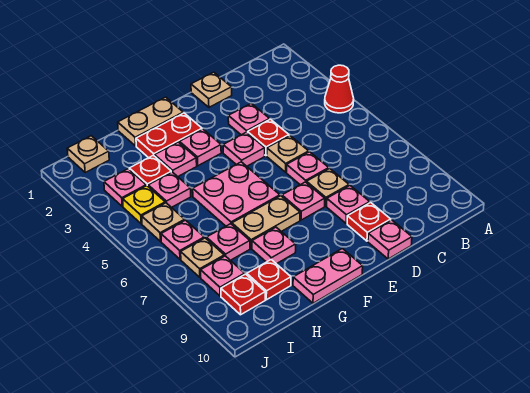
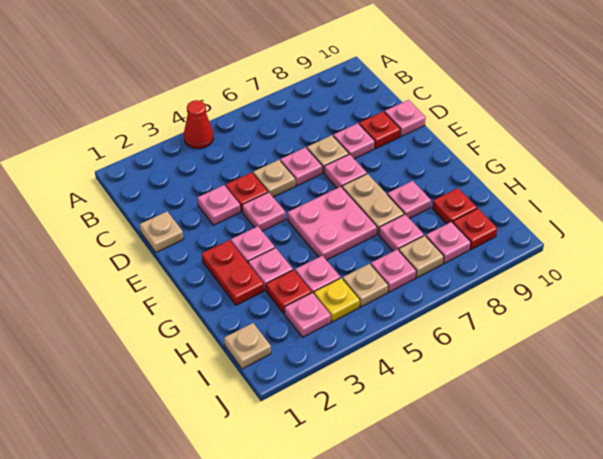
tan 1x2 plate [118,97,183,146] -> none
pink 1x2 plate [293,249,363,303] -> none

